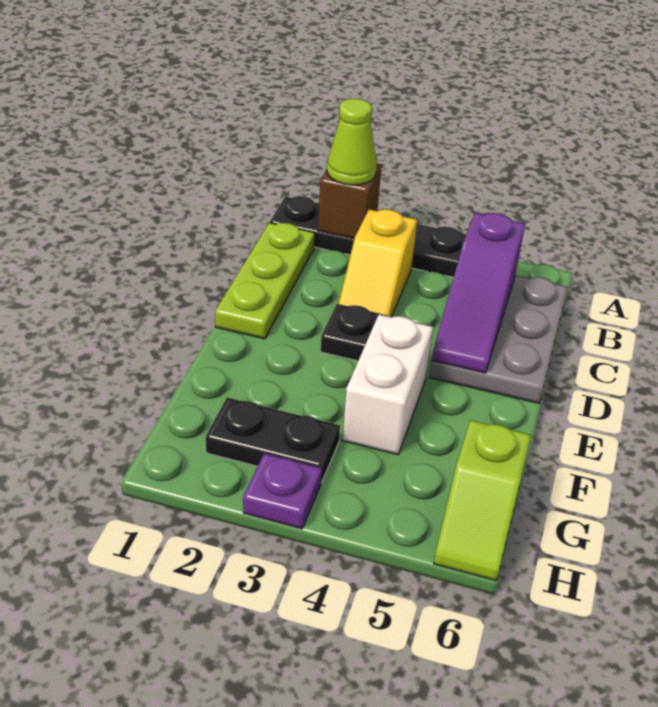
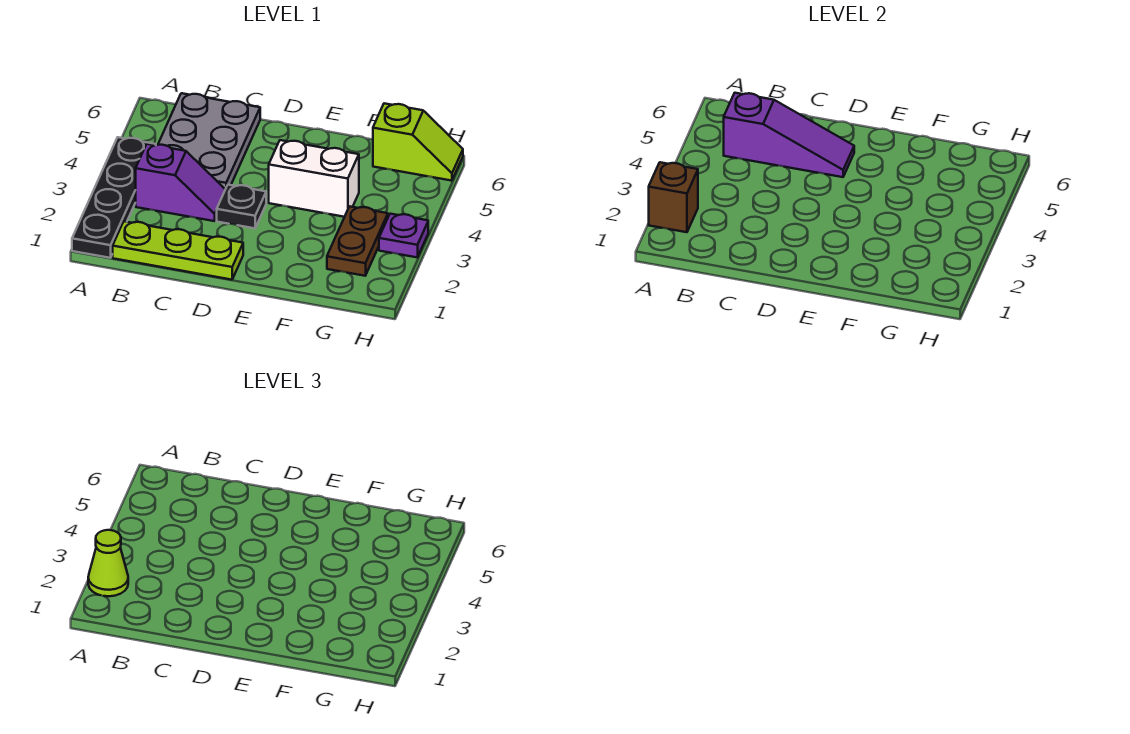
yellow 1x2 slope [339,209,417,317] -> purple 1x2 slope [136,144,225,221]
grey 2x3 plate [429,276,567,403] -> grey 2x3 plate turned to [158,93,260,189]
black 1x2 plate [206,397,340,483] -> brown 1x2 plate [327,206,388,276]

